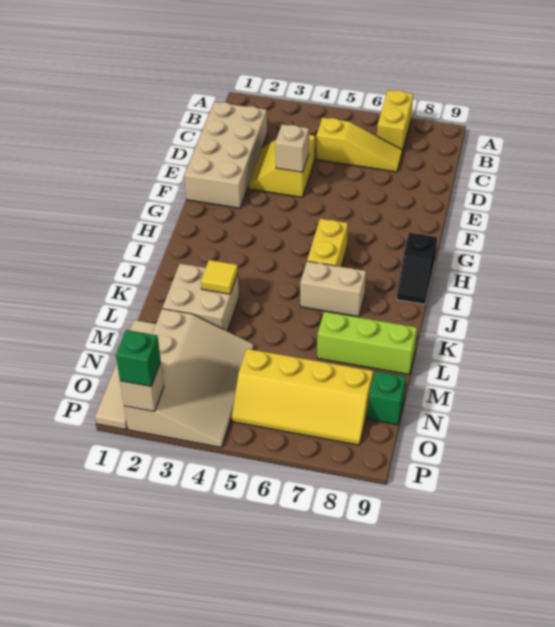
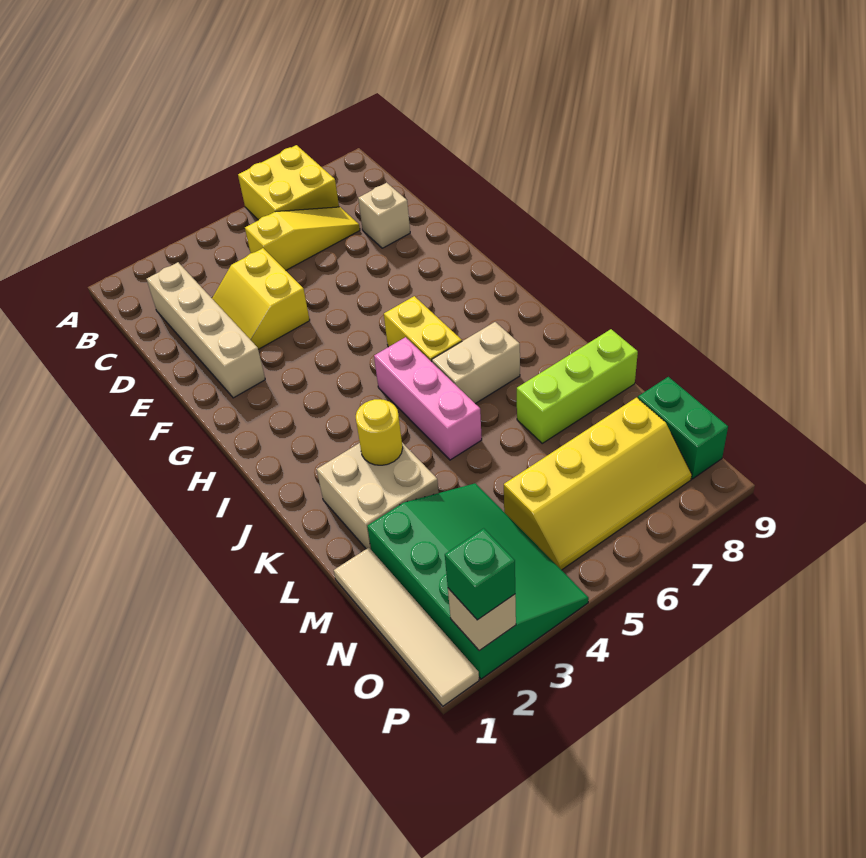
yellow 1x2 brick [377,90,413,152] -> yellow 2x2 brick [238,145,339,220]
tan 2x4 brick [184,102,267,208] -> tan 1x4 brick [147,262,265,398]
tan 1x1 brick [275,124,309,172] -> tan 1x1 brick moved to [358,183,410,248]
black 1x2 slope [397,233,437,304] -> none
none -> pink 1x3 brick [374,337,482,460]
yellow 1x1 tile [201,260,238,294] -> yellow 1x1 round brick [356,399,403,465]
tan 3x4 slope [124,309,254,448] -> green 3x4 slope [367,483,589,679]
green 1x1 brick [368,371,406,425] -> green 1x2 brick [638,377,728,479]

